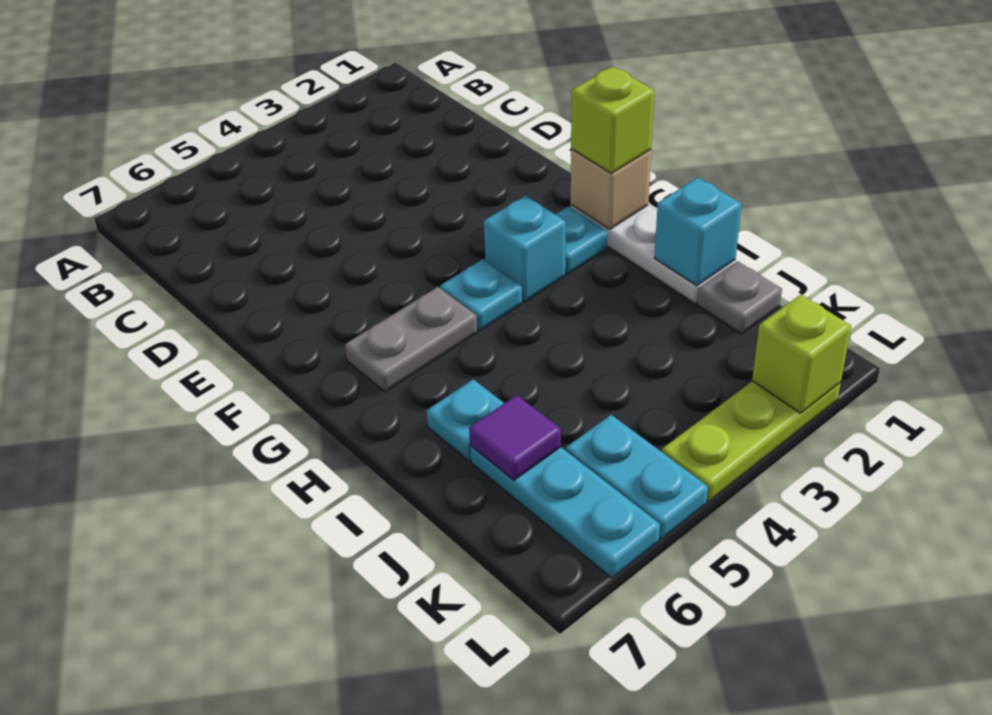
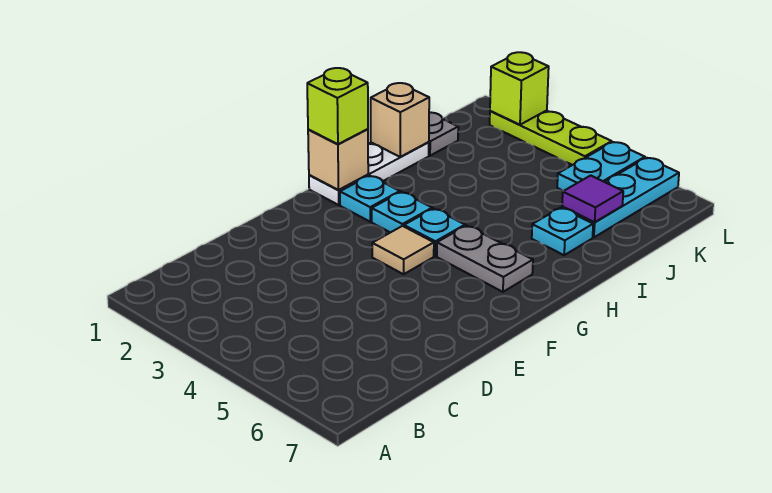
none -> tan 1x1 tile [372,226,434,274]
cyan 1x1 brick [484,196,566,302] -> cyan 1x1 plate [372,192,432,233]
cyan 1x1 brick [654,177,742,286] -> tan 1x1 brick [371,83,429,157]

